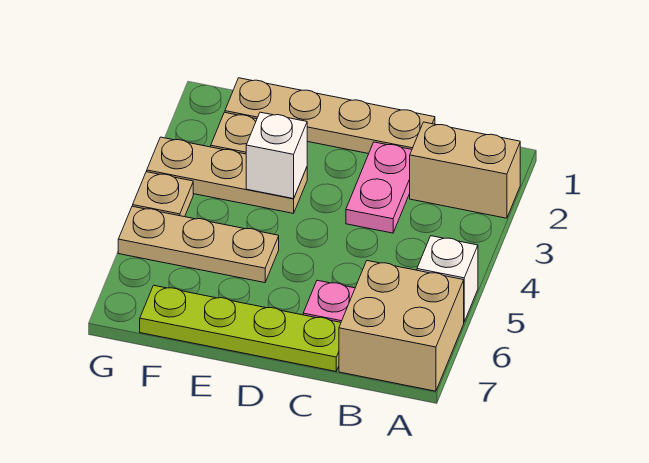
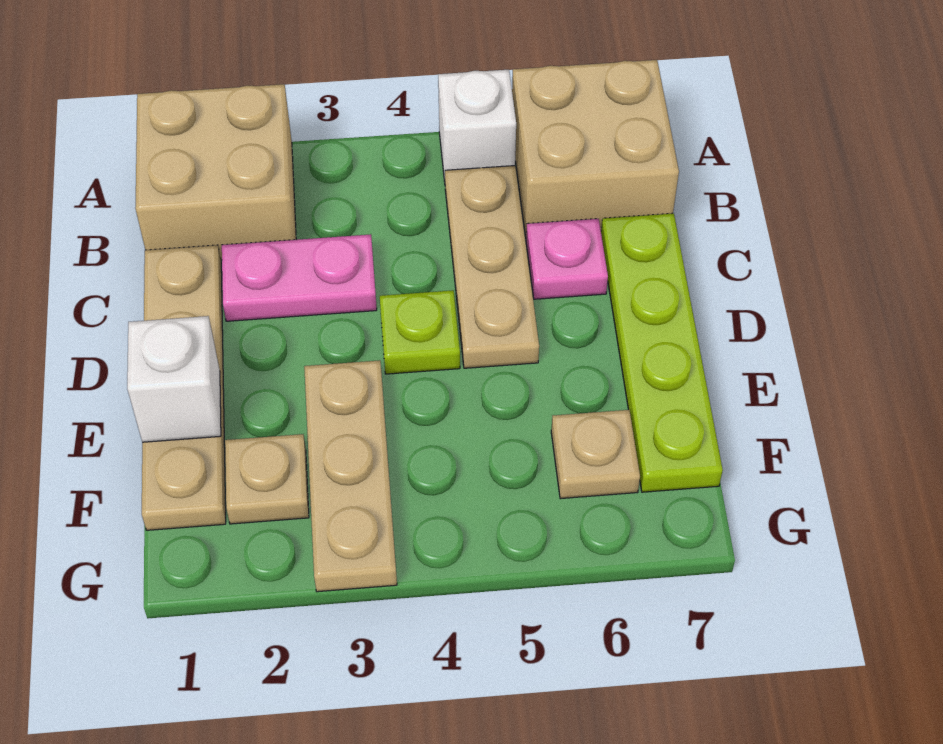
tan 1x2 brick [410,122,520,218] -> tan 2x2 brick [135,84,296,260]
none -> lime 1x1 plate [380,290,460,374]
white 1x1 brick [246,112,307,199] -> white 1x1 brick moved to [127,316,221,442]
tan 1x3 plate [118,206,279,283] -> tan 1x3 plate moved to [445,166,539,368]
tan 1x1 plate [133,172,193,217] -> tan 1x1 plate moved to [551,410,640,499]

